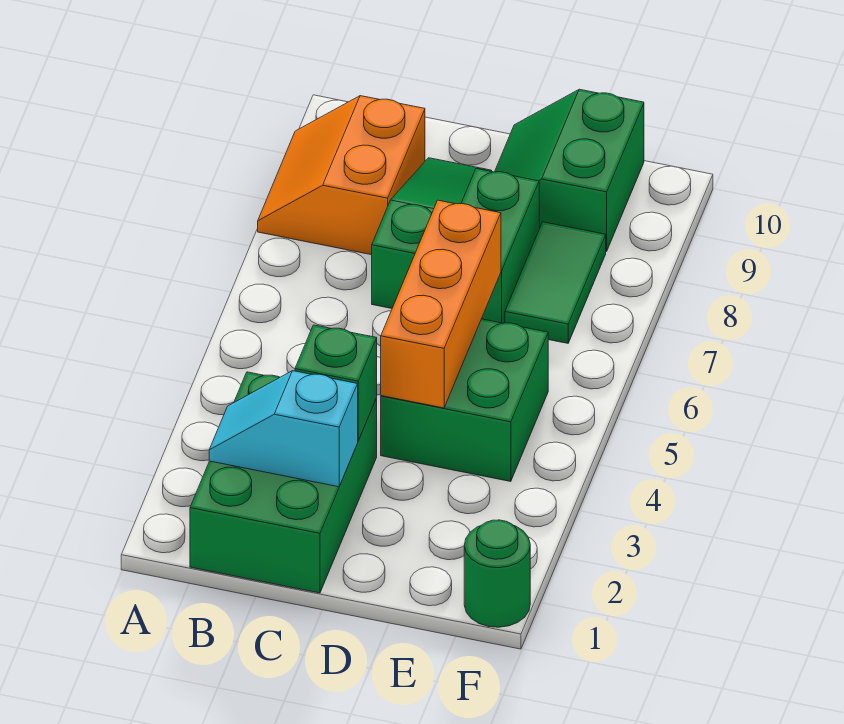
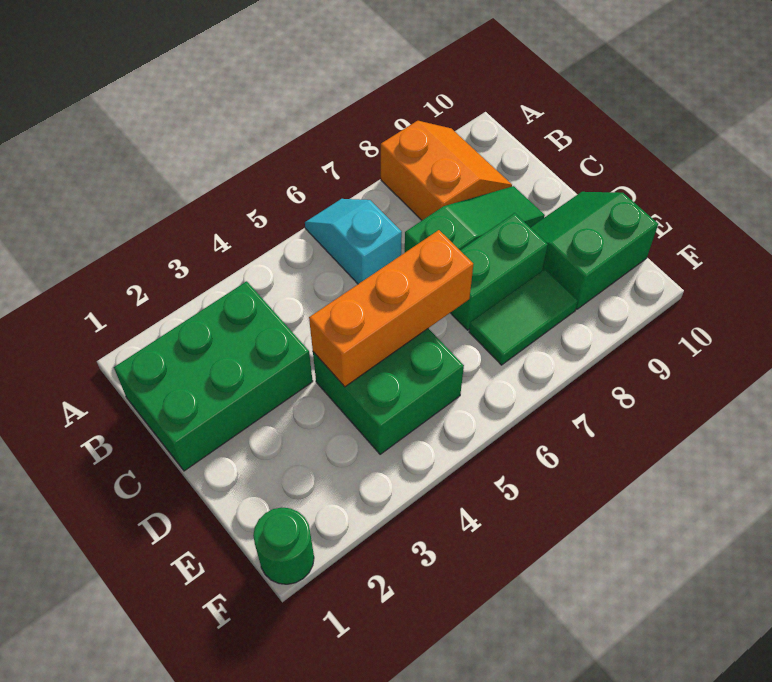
orange 2x2 slope [258,96,425,255] -> orange 2x2 slope turned to [381,121,512,220]
cyan 1x2 slope [209,371,358,487] -> cyan 1x2 slope moved to [305,199,402,284]
green 1x1 brick [295,325,377,440] -> none

